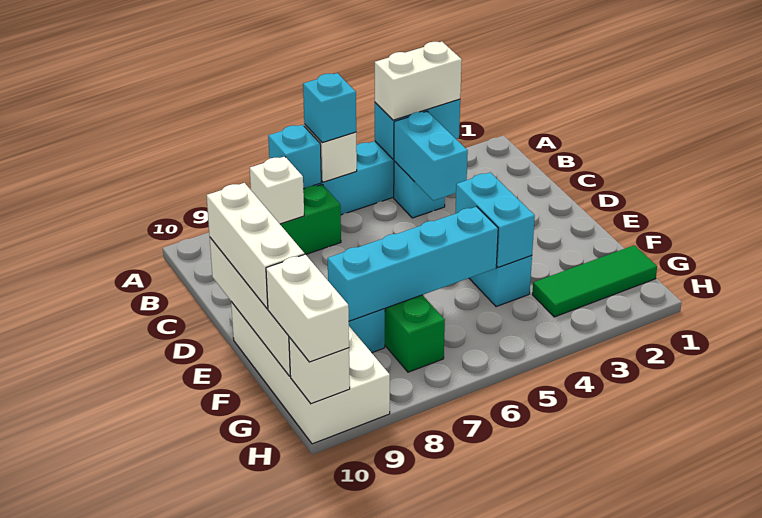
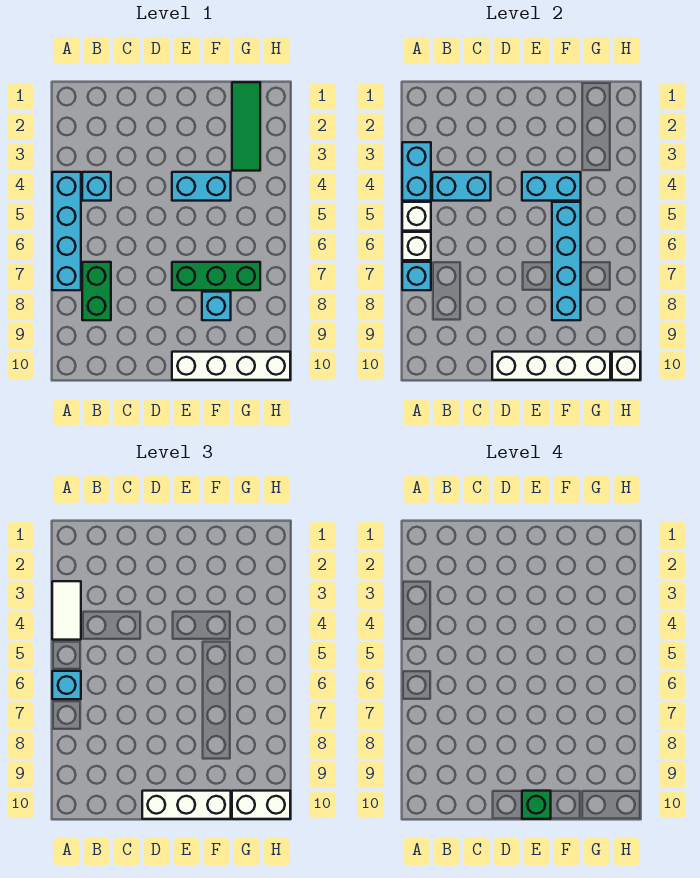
white 1x2 brick [375,42,462,120] -> white 1x2 tile [52,581,81,640]
white 1x1 brick [250,156,304,224] -> white 1x1 brick moved to [402,202,431,231]
white 2x4 brick [231,302,390,444] -> white 1x4 brick [172,352,290,380]
none -> green 1x1 brick [522,791,551,819]

